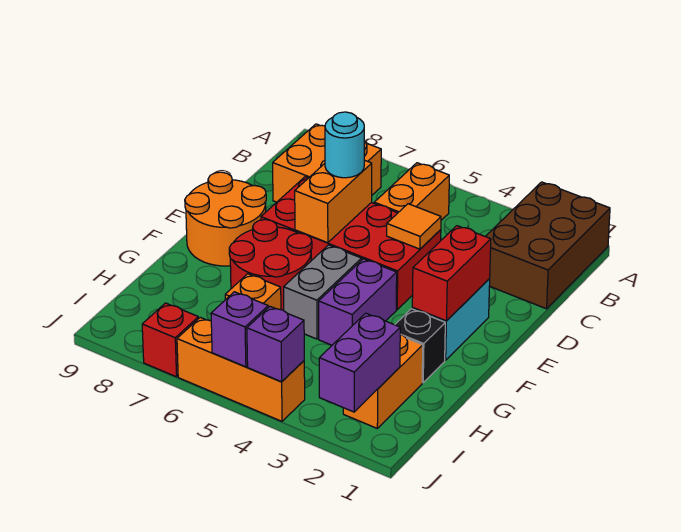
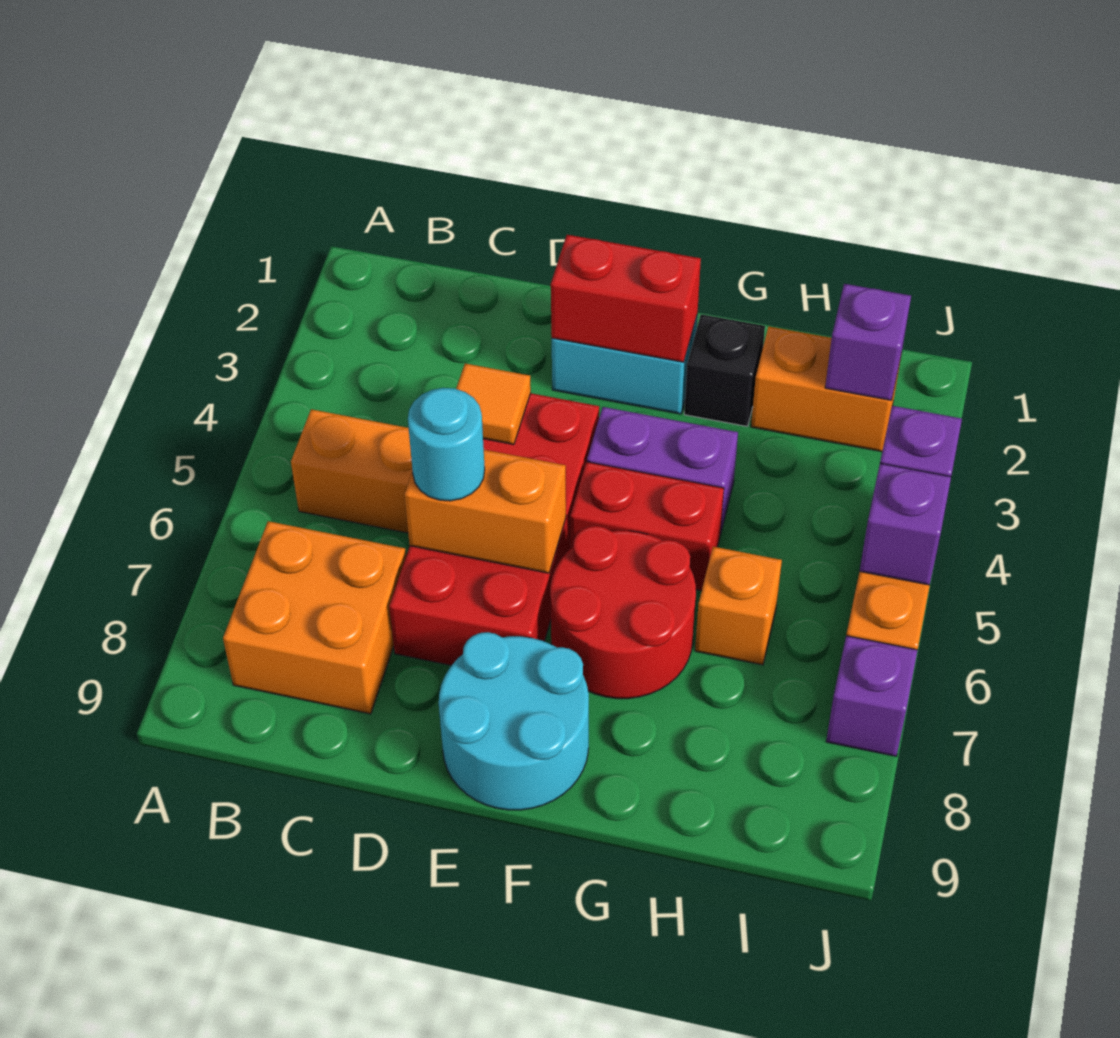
brown 2x3 brick [485,182,610,309] -> none
orange 2x2 round brick [185,172,266,266] -> cyan 2x2 round brick [439,632,589,810]
grey 1x2 brick [284,245,362,339] -> red 1x2 brick [570,462,724,591]
purple 1x2 brick [319,313,400,412] -> purple 1x1 brick [825,284,911,400]
red 1x1 brick [142,303,198,377] -> purple 1x1 brick [826,636,918,756]

